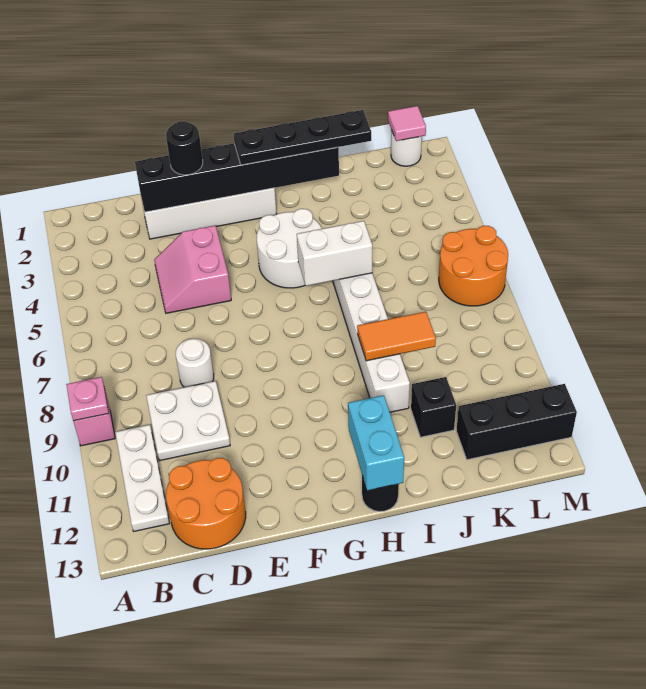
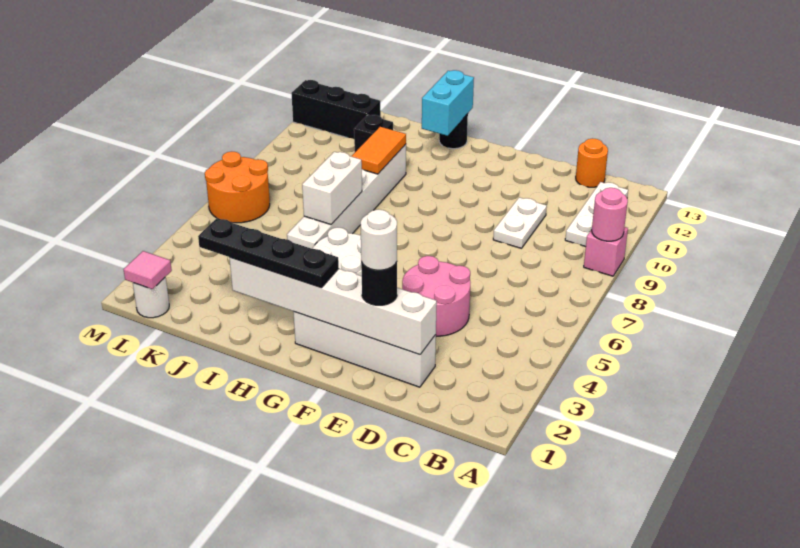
pink 1x1 plate [66,377,109,421] -> pink 1x1 round brick [592,188,628,241]
white 2x2 plate [146,381,230,461] -> white 1x2 plate [493,197,547,248]
orange 2x2 round brick [166,458,246,549] -> orange 1x1 round brick [576,138,608,187]
black 1x6 brick [135,143,339,212] -> white 1x6 brick [230,258,437,355]
pink 2x2 slope [154,226,231,313] -> pink 2x2 round brick [402,256,470,336]
white 1x1 round brick [176,339,214,387] -> white 1x1 round brick moved to [361,210,397,270]
white 1x2 brick [297,221,372,286] -> white 1x2 brick turned to [302,152,362,224]
orange 1x2 tile [357,312,436,361] -> orange 1x2 tile turned to [352,127,406,174]

